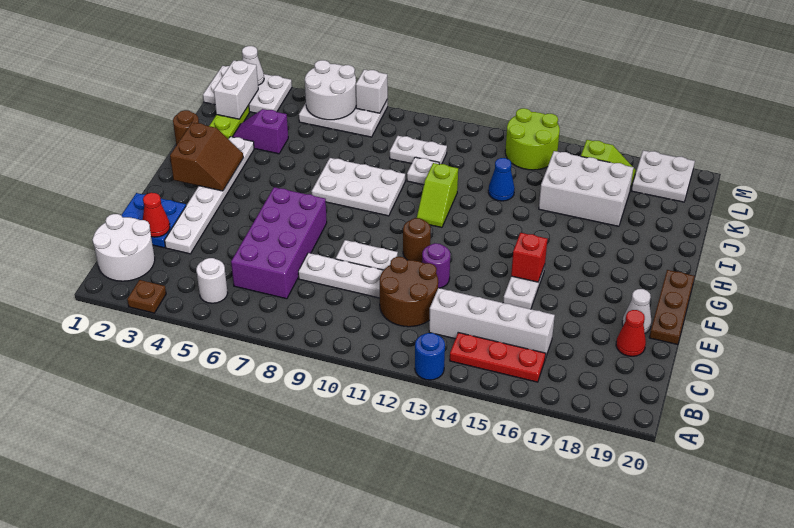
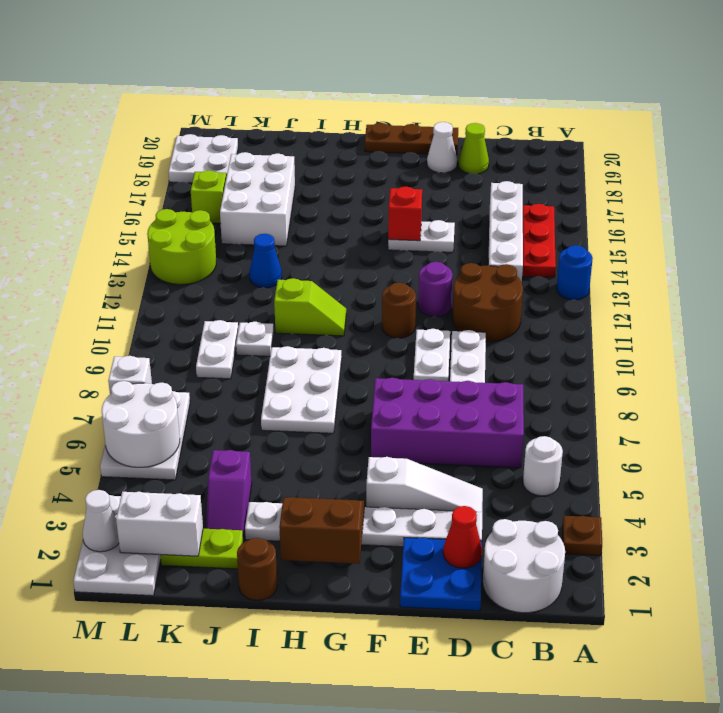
none -> white 1x3 slope [366,457,483,512]
red 1x1 cone [616,310,646,356] -> lime 1x1 cone [459,123,489,174]

